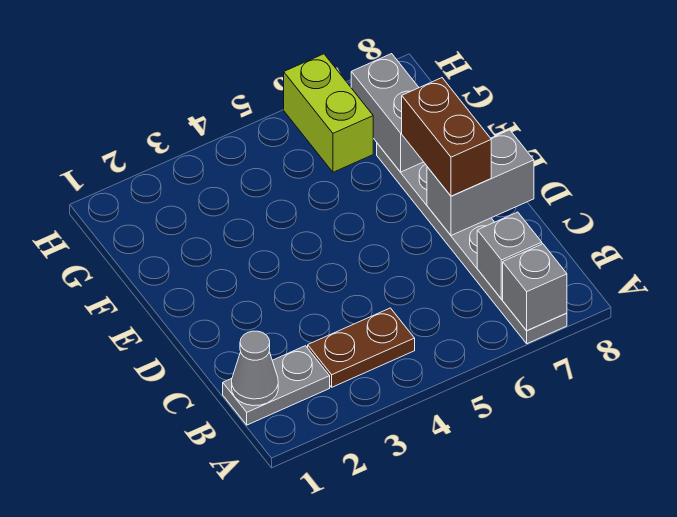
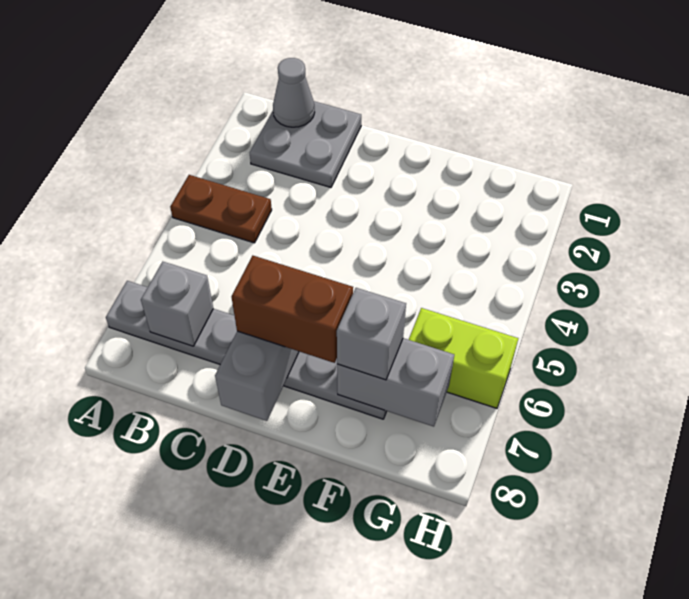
grey 1x1 brick [503,244,567,331] -> grey 1x1 brick moved to [337,288,406,380]
grey 1x2 plate [223,346,330,425] -> grey 2x2 plate [250,101,361,187]
brown 1x2 plate [308,308,415,387] -> brown 1x2 plate turned to [170,175,272,243]

